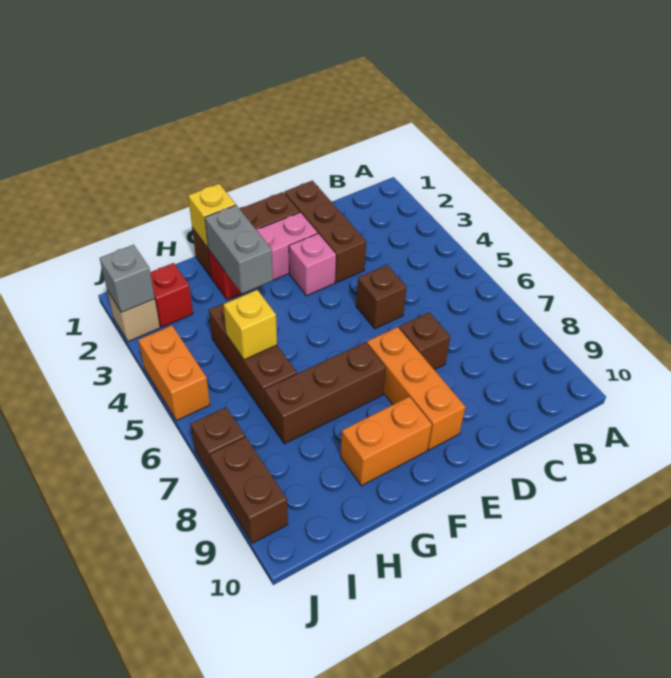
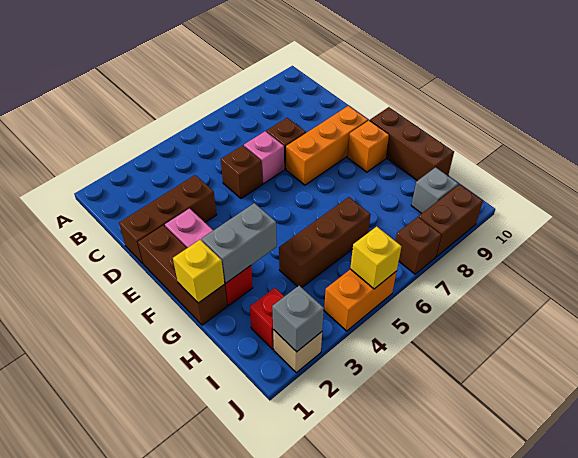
pink 1x1 brick [289,234,336,296] -> pink 1x1 brick moved to [244,131,284,184]
brown 1x3 brick [264,342,386,444] -> brown 1x3 brick moved to [370,107,454,181]
orange 1x2 brick [341,397,432,486] -> orange 1x1 brick [347,121,389,172]
yellow 1x1 brick [223,290,277,360] -> yellow 1x1 brick moved to [350,226,402,289]
none -> grey 1x1 brick [411,167,458,214]

